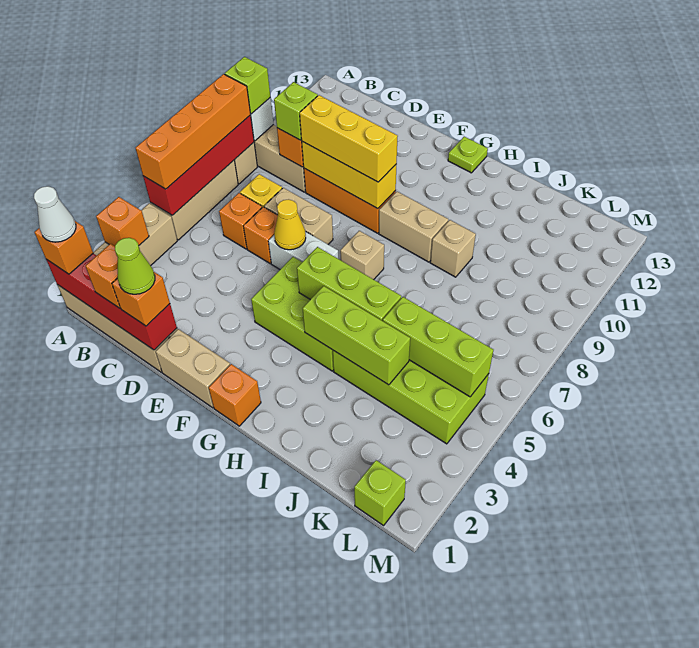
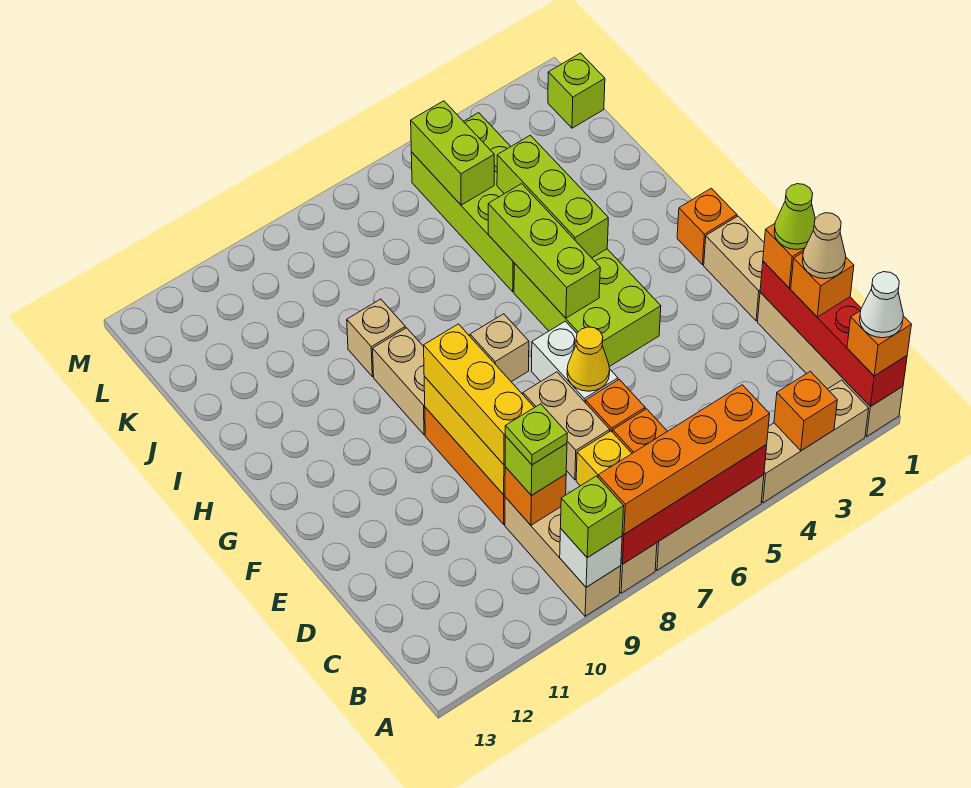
none -> tan 1x1 cone [802,213,846,279]
lime 1x1 plate [448,137,488,173] -> lime 1x1 plate moved to [505,404,567,465]
lime 1x3 brick [383,297,493,397] -> lime 1x2 brick [411,101,494,205]

